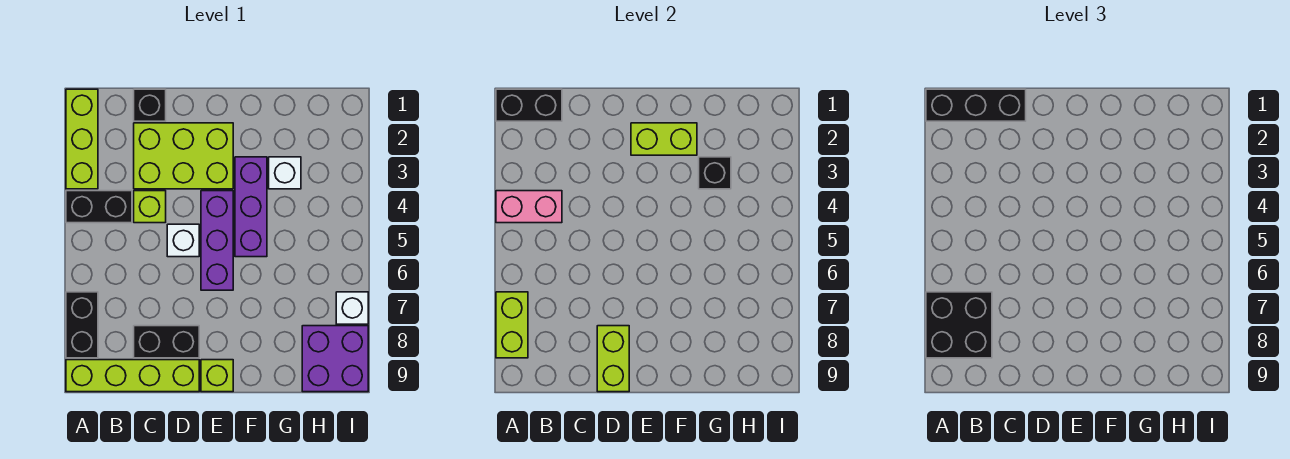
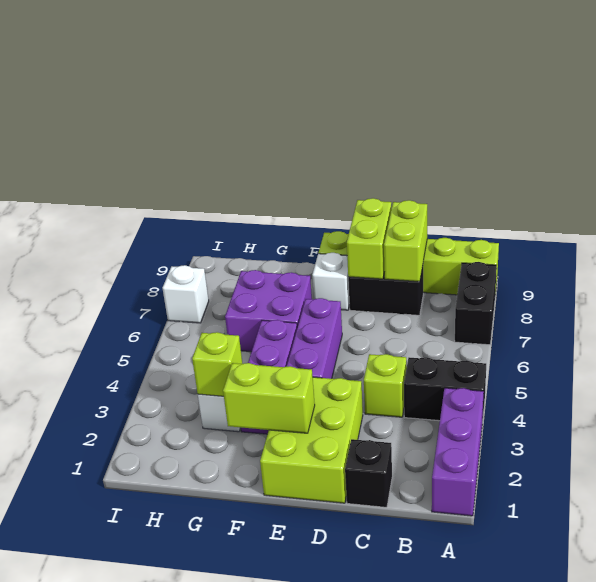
lime 1x3 brick [66,89,98,189] -> purple 1x3 brick [432,388,484,516]
black 1x2 brick [496,89,562,121] -> none
black 1x3 brick [926,89,1026,121] -> none
pink 1x2 brick [496,191,562,223] -> none
lime 1x2 brick [496,292,528,358] -> lime 1x2 brick moved to [384,200,427,282]
black 2x2 brick [926,292,992,358] -> none
lime 2x3 brick [134,123,233,189] -> lime 2x3 brick turned to [260,377,363,503]
white 1x1 brick [167,224,199,257] -> white 1x1 brick moved to [312,253,350,310]
black 1x1 brick [699,157,731,189] -> lime 1x1 brick [192,332,242,396]
purple 2x2 brick [302,326,368,392] -> purple 2x2 brick moved to [225,270,312,352]

